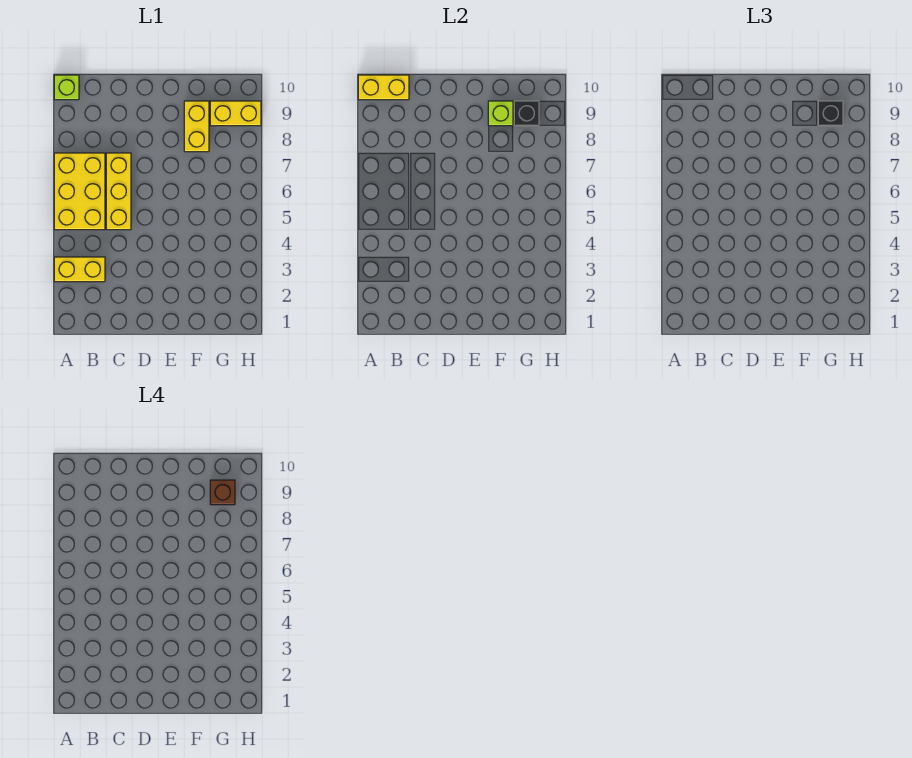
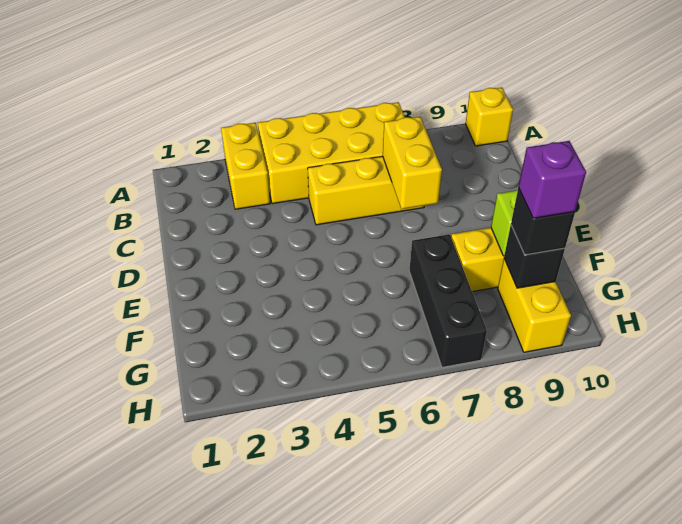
yellow 2x3 brick [54,153,105,230] -> yellow 2x4 brick [258,102,404,204]
lime 1x1 brick [54,75,79,100] -> yellow 1x1 brick [466,87,513,146]
yellow 1x2 brick [358,75,409,100] -> yellow 1x2 brick moved to [383,117,442,209]
none -> black 1x3 brick [409,234,487,367]
brown 1x1 brick [210,480,235,505] -> purple 1x1 brick [518,141,586,218]

